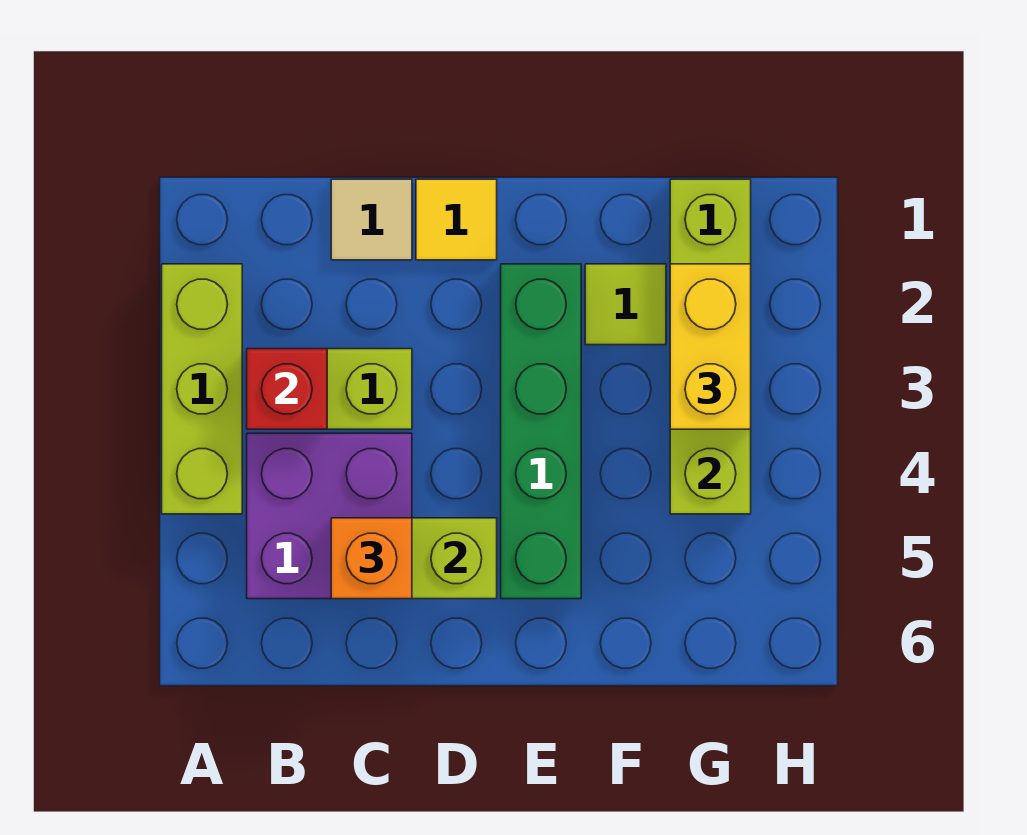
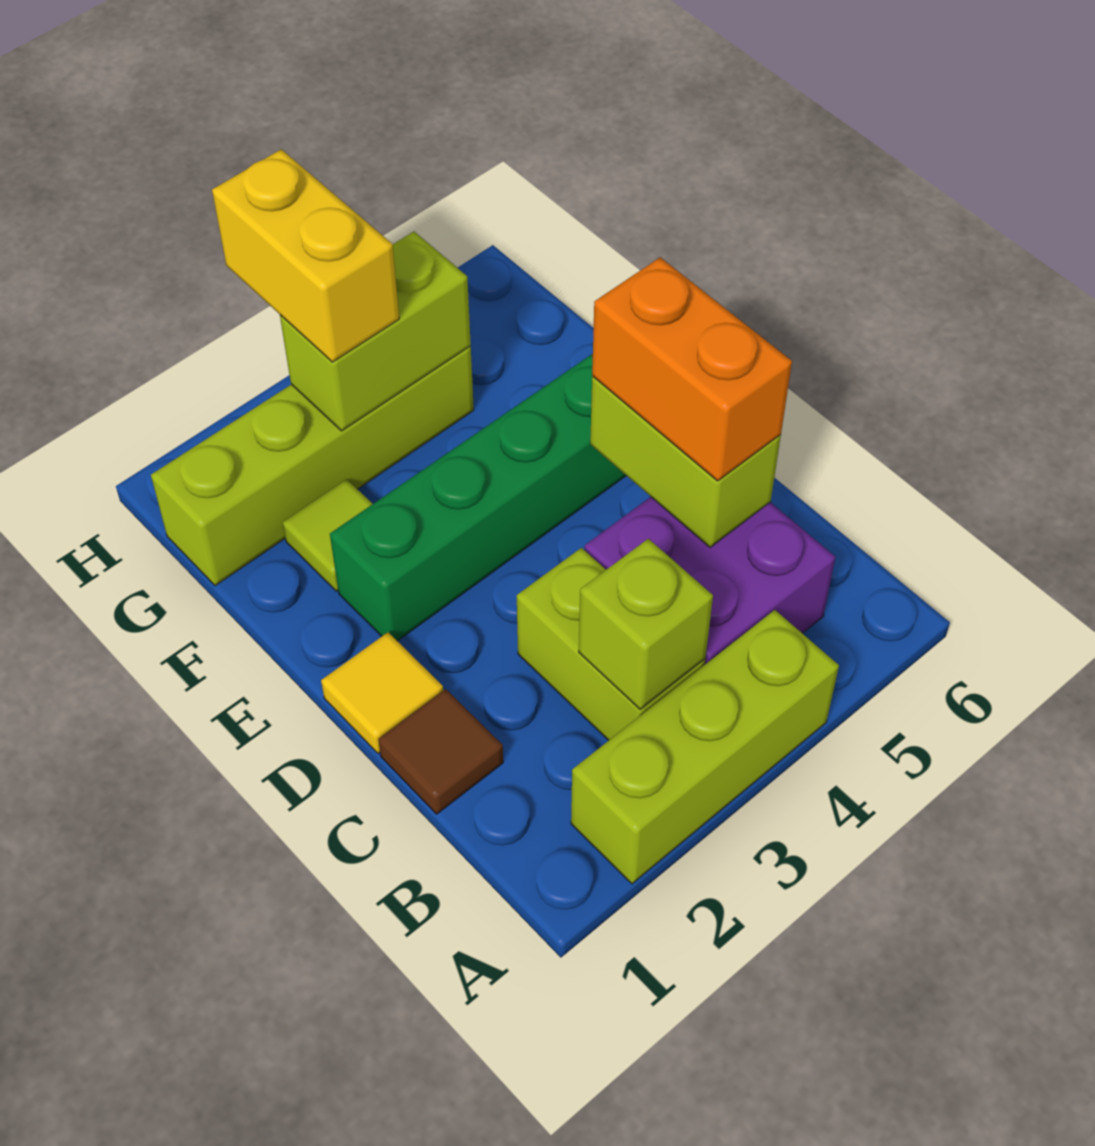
red 1x1 brick [247,349,327,429] -> lime 1x1 brick [579,539,713,710]
tan 1x1 tile [331,179,412,260] -> brown 1x1 tile [378,689,503,814]
orange 1x1 brick [331,518,412,599] -> orange 1x2 brick [592,257,792,481]
yellow 1x2 brick [670,264,751,429] -> yellow 1x2 brick turned to [212,149,399,362]

